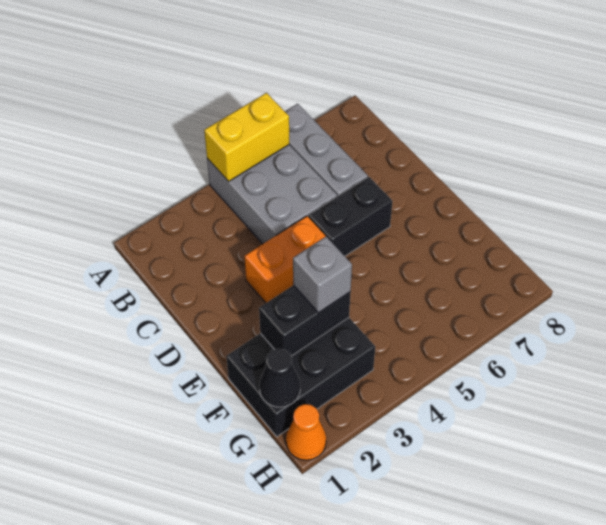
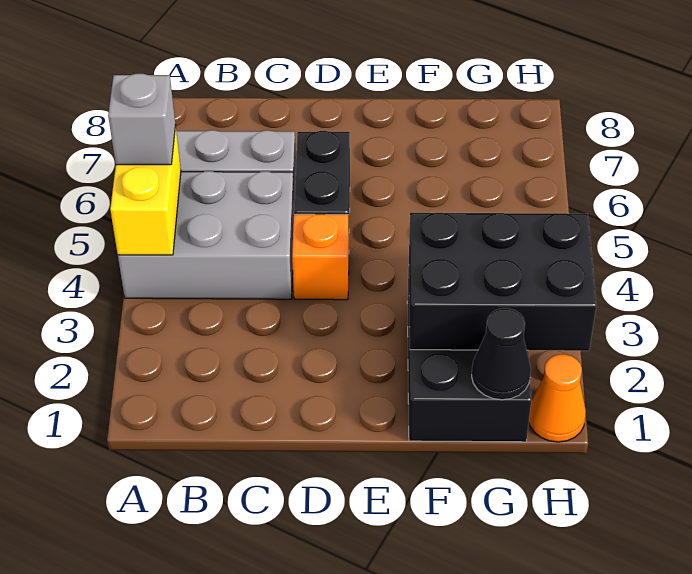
orange 1x2 brick [245,216,326,303] -> orange 1x1 brick [292,214,349,300]
black 1x2 brick [259,285,351,356] -> black 2x3 brick [409,213,596,351]
grey 1x1 brick [293,237,352,313] -> grey 1x1 brick moved to [108,74,176,165]

